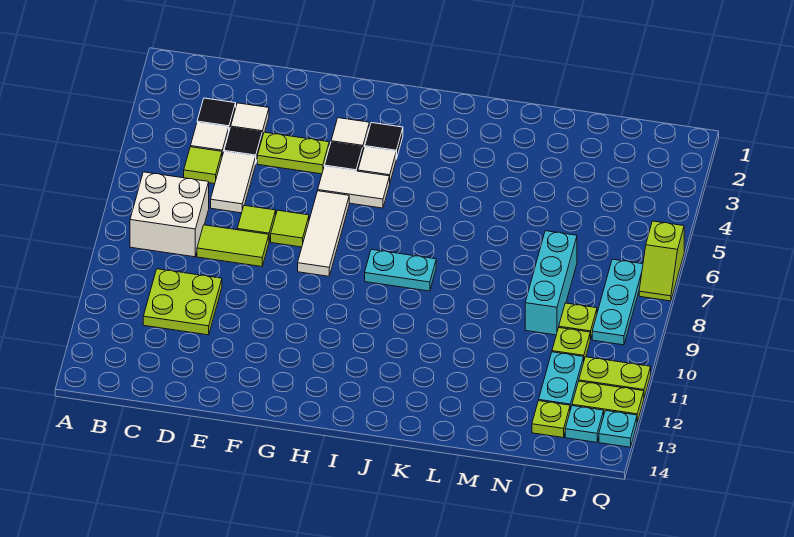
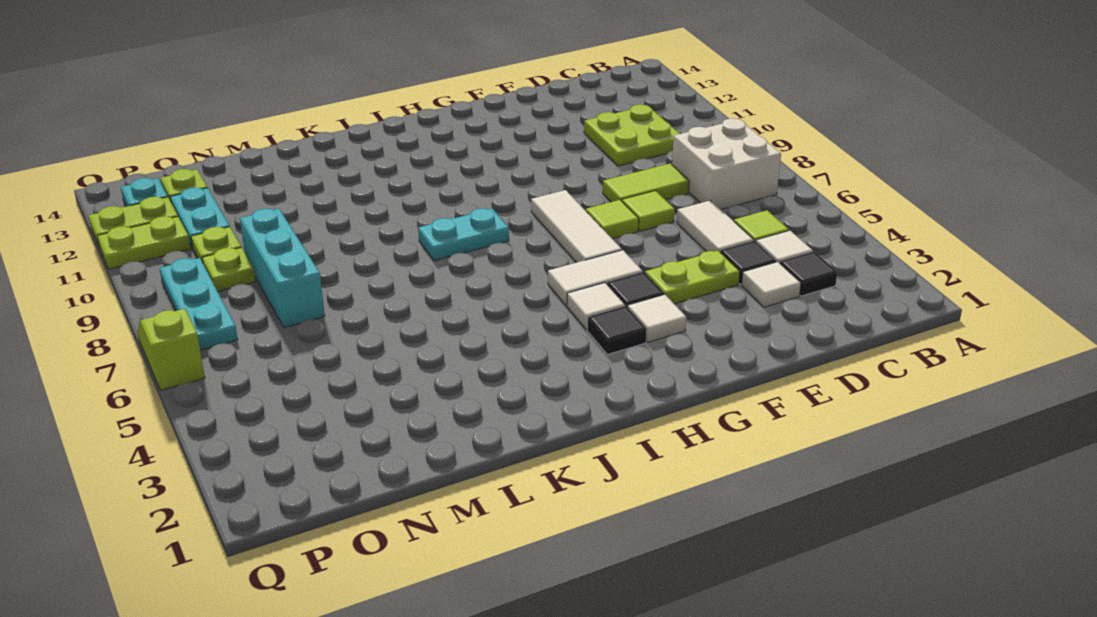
cyan 1x1 plate [599,411,637,447] -> none

